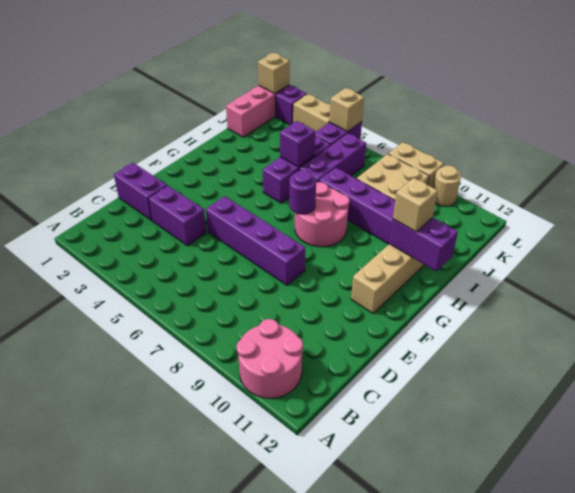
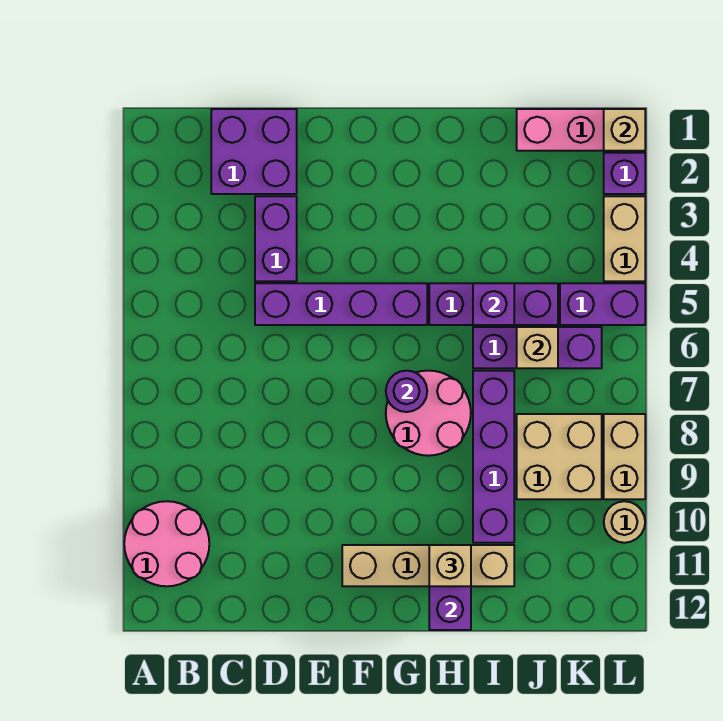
purple 1x2 brick [114,163,167,220] -> purple 2x2 brick [211,109,297,194]
purple 1x4 brick [206,196,305,285] -> purple 1x4 brick turned to [255,283,427,325]
tan 1x1 brick [329,88,364,131] -> tan 1x1 brick moved to [517,327,558,368]

